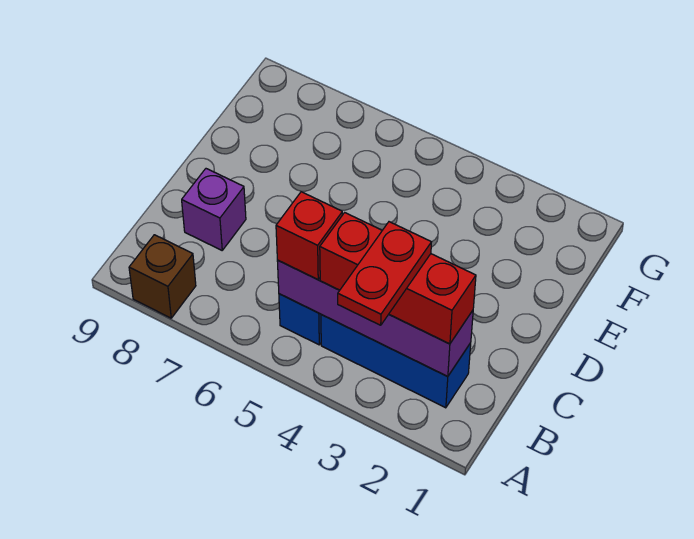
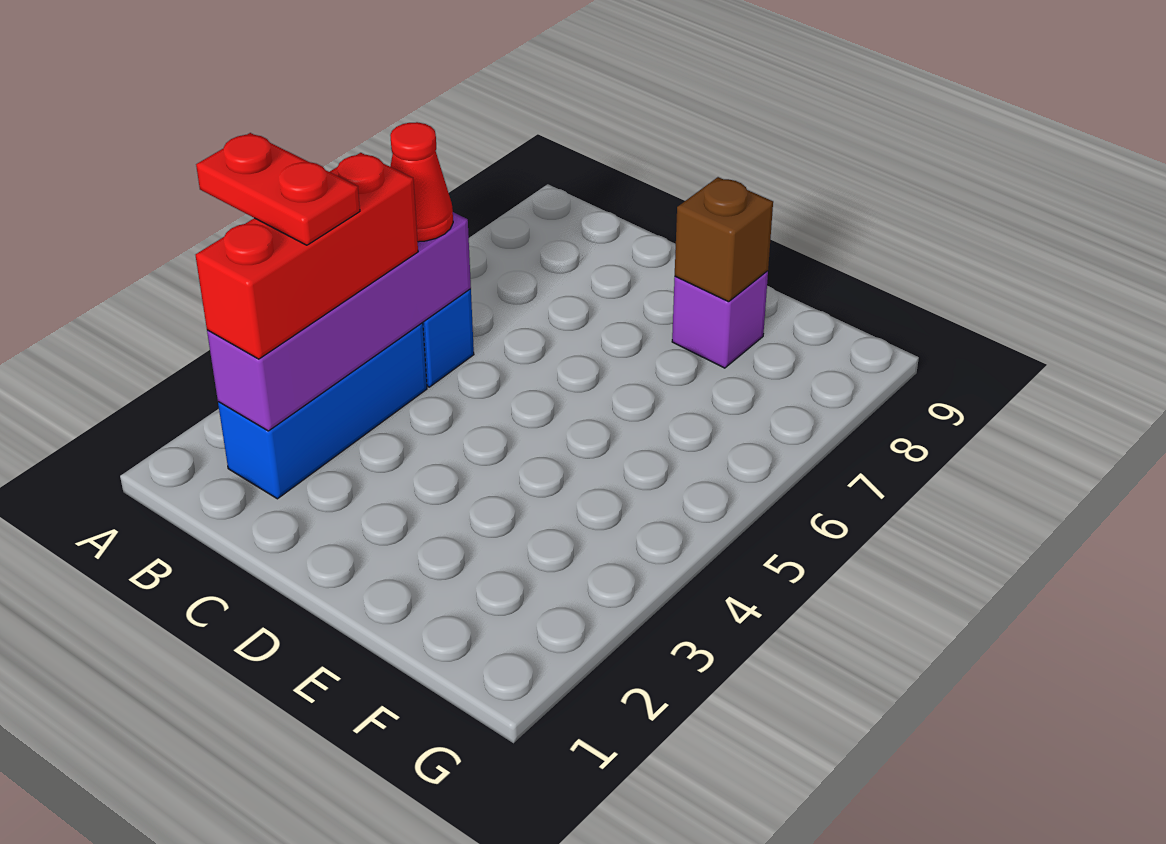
brown 1x1 brick [129,235,196,318] -> brown 1x1 brick moved to [675,177,773,302]
red 1x1 brick [276,192,342,280] -> red 1x1 cone [390,122,453,242]
purple 1x1 brick [182,169,246,250] -> purple 1x1 brick moved to [672,271,768,368]

